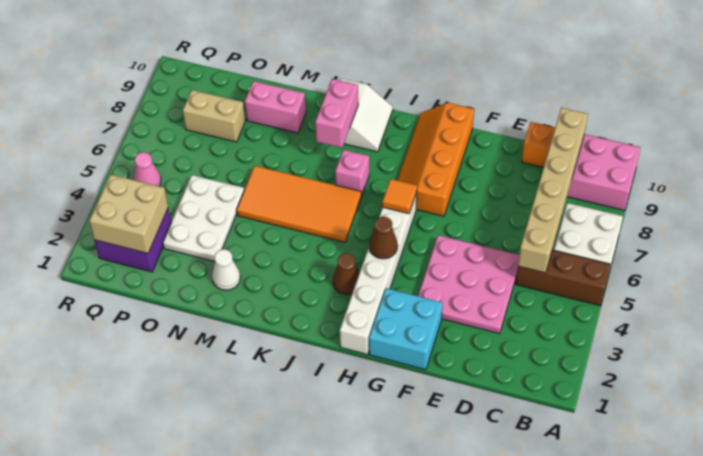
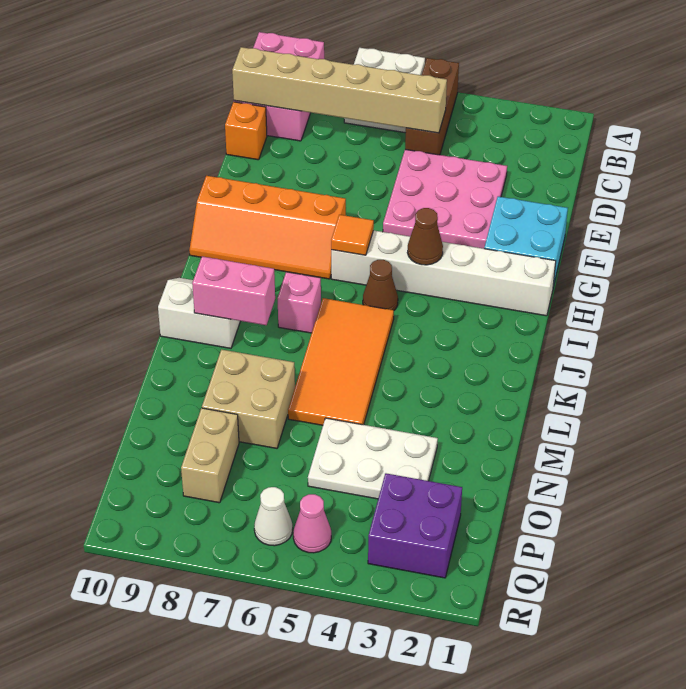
brown 1x1 cone [333,253,359,294] -> brown 1x1 cone moved to [363,260,398,310]
white 1x1 cone [212,249,240,290] -> white 1x1 cone moved to [254,487,293,546]
pink 1x2 brick [245,81,306,133] -> none
tan 2x2 brick [89,175,168,253] -> tan 2x2 brick moved to [202,349,295,448]

